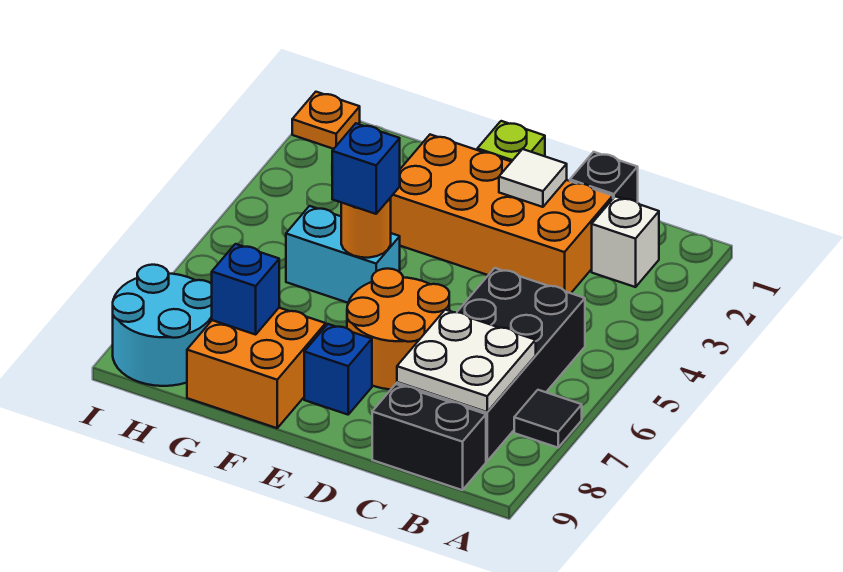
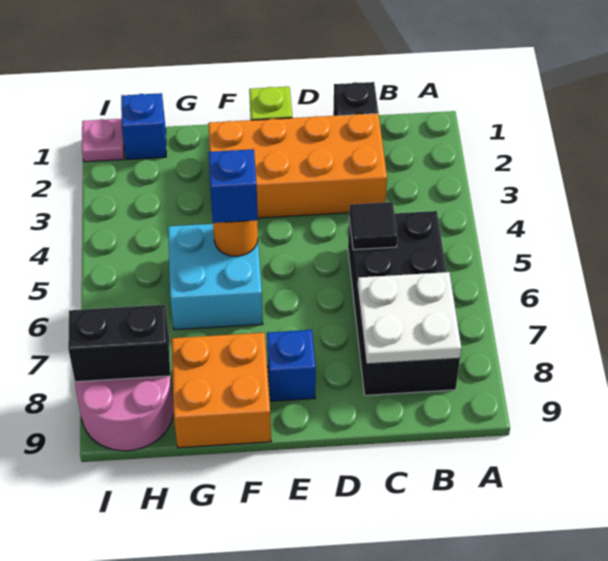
black 1x1 tile [514,390,582,448] -> black 1x1 tile moved to [349,202,397,250]
white 1x1 brick [592,196,659,287] -> none
black 1x2 brick [372,384,486,490] -> black 1x2 brick moved to [68,305,170,382]
white 1x1 tile [499,149,567,207] -> none
orange 2x2 round brick [347,269,450,390] -> none
cyan 1x2 brick [286,206,400,303] -> cyan 2x2 brick [168,224,263,330]
blue 1x1 brick [212,244,279,335] -> blue 1x1 brick moved to [121,93,166,159]
cyan 2x2 round brick [113,265,212,386] -> pink 2x2 round brick [75,376,174,451]
orange 1x1 plate [292,92,360,149] -> pink 1x1 plate [82,119,124,162]

